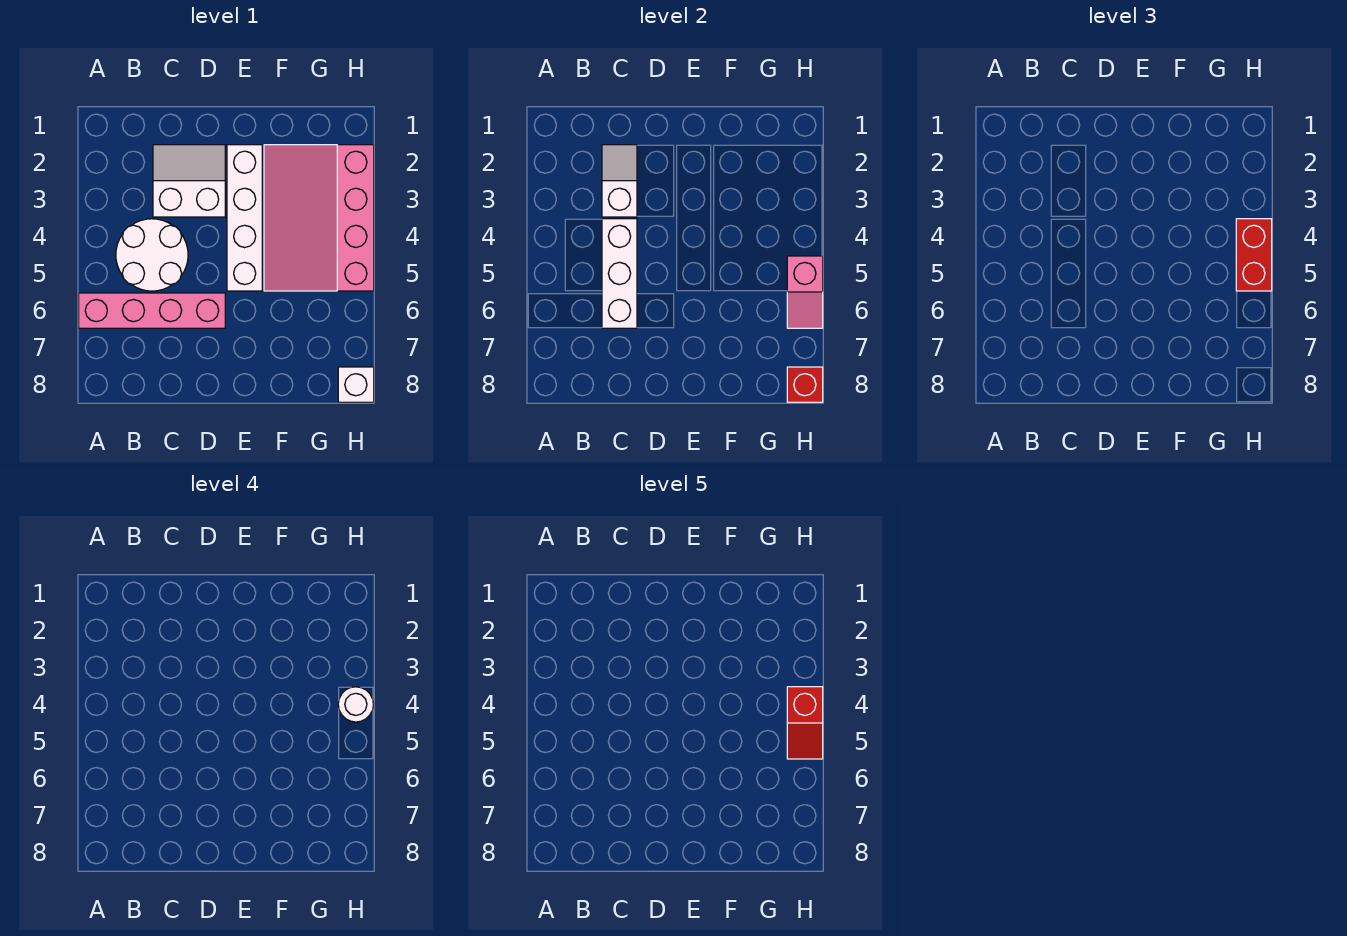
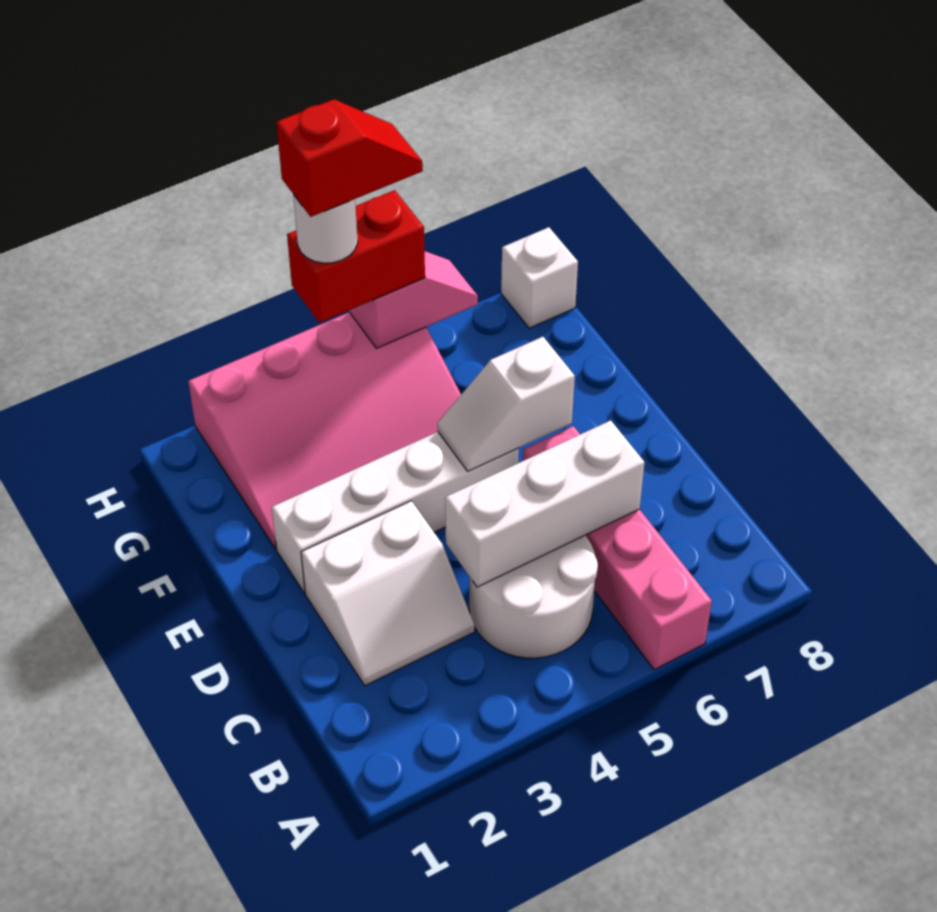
white 2x2 slope [153,145,225,217] -> white 2x2 slope turned to [301,501,474,686]
white 1x2 slope [602,145,637,217] -> white 1x2 slope moved to [438,337,575,471]
red 1x1 brick [787,367,823,402] -> none

